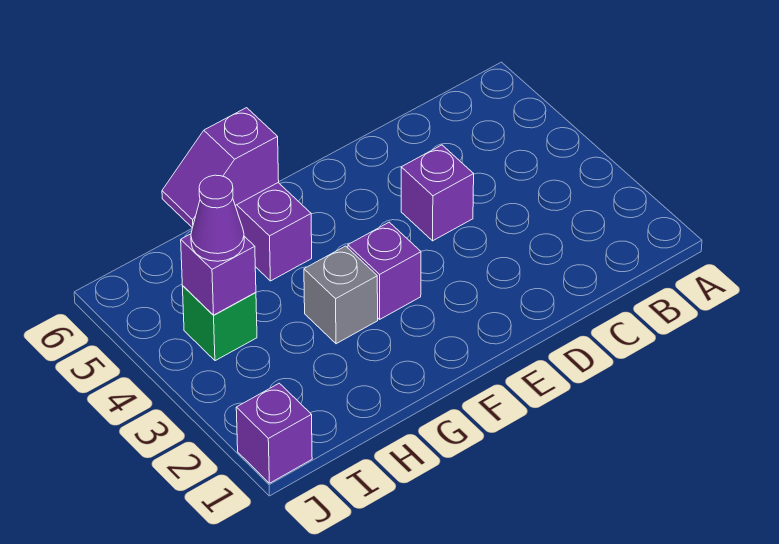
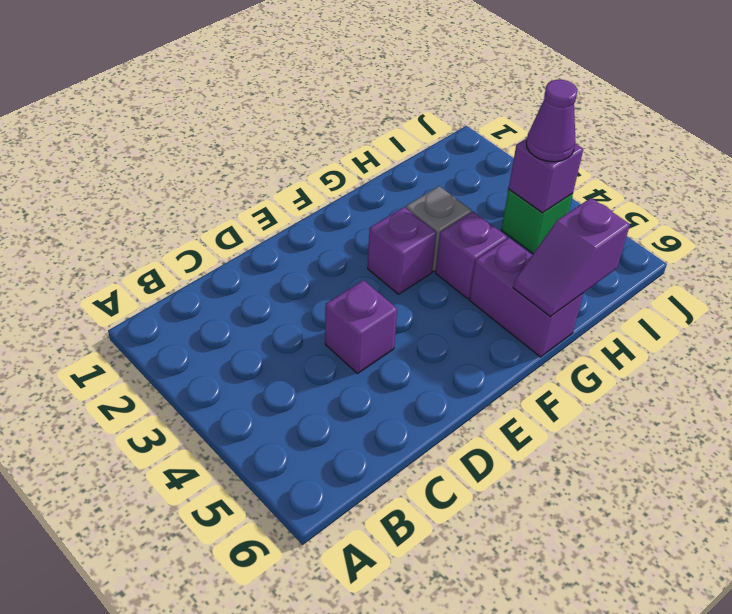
purple 1x2 slope [162,108,279,228] -> purple 1x2 slope turned to [513,198,630,317]
purple 1x1 brick [236,383,312,483] -> purple 1x1 brick moved to [435,211,507,299]

